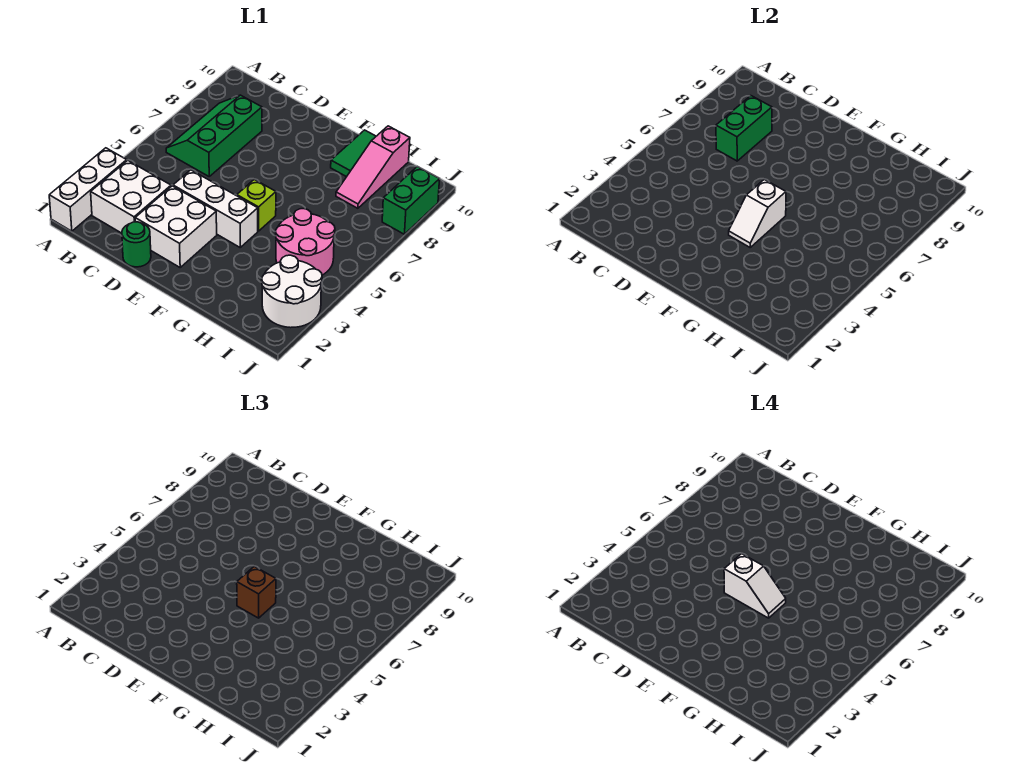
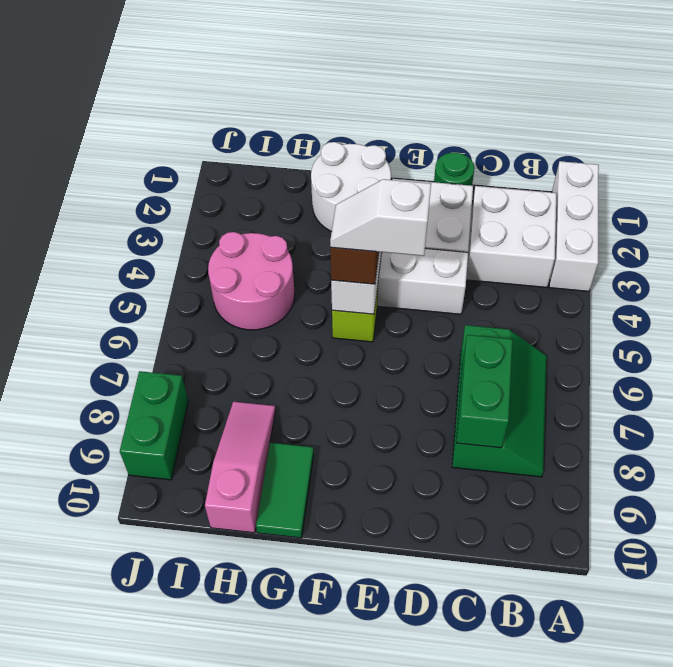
white 2x2 round brick [262,255,322,328] -> white 2x2 round brick moved to [311,142,391,231]

